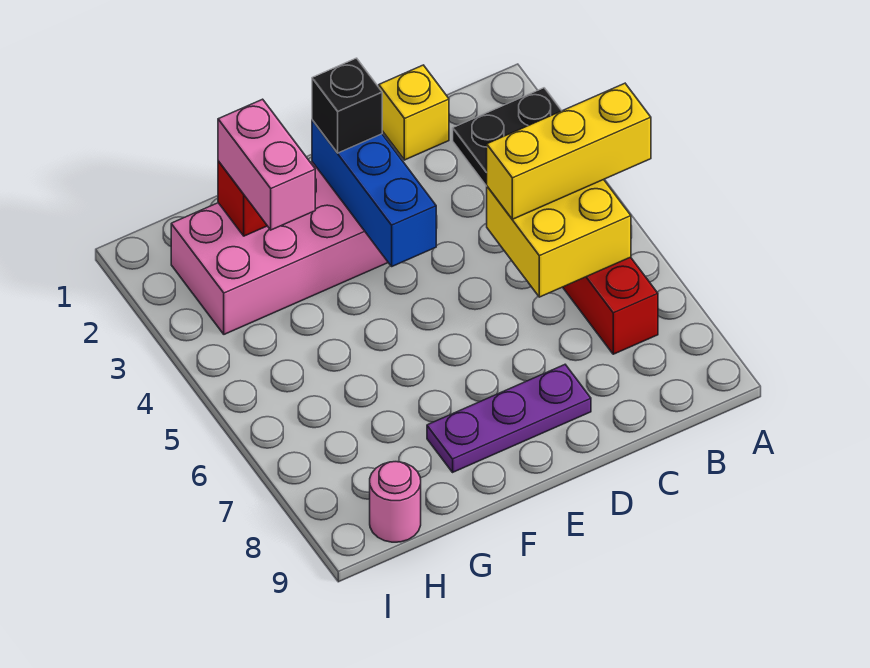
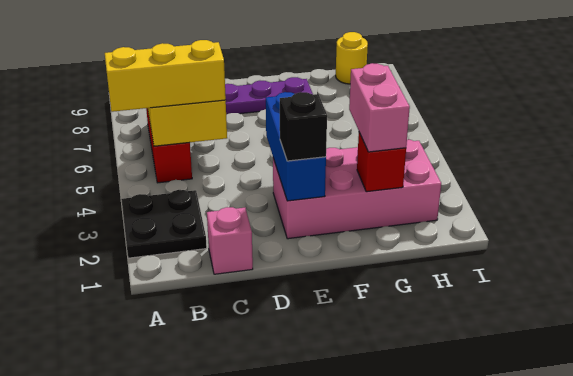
yellow 1x1 brick [379,65,449,160] -> pink 1x1 brick [207,207,253,274]
pink 1x1 round brick [370,462,421,542] -> yellow 1x1 round brick [336,32,368,84]

